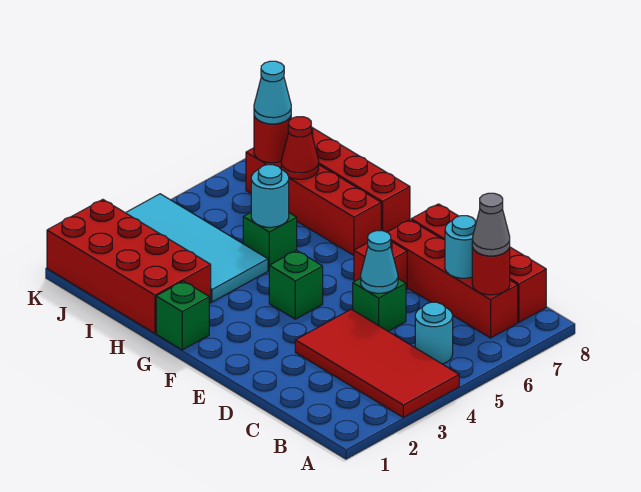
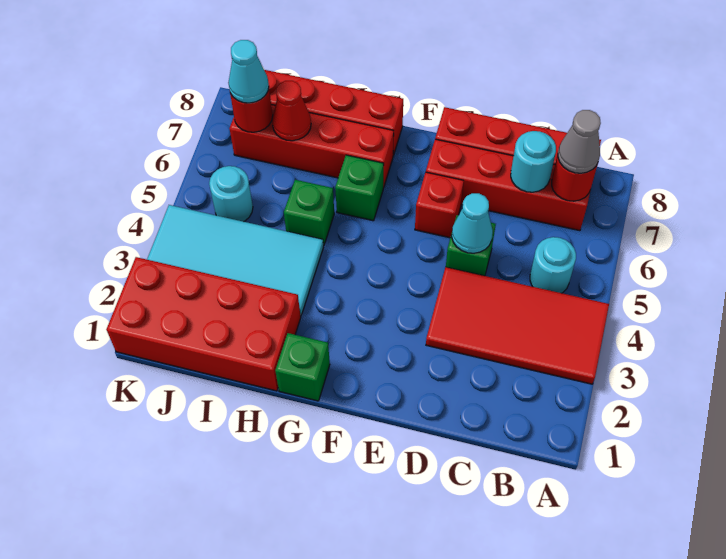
green 1x1 brick [269,250,323,319] -> green 1x1 brick moved to [335,155,384,221]
cyan 1x1 round brick [251,165,289,227] -> cyan 1x1 round brick moved to [209,166,253,222]

